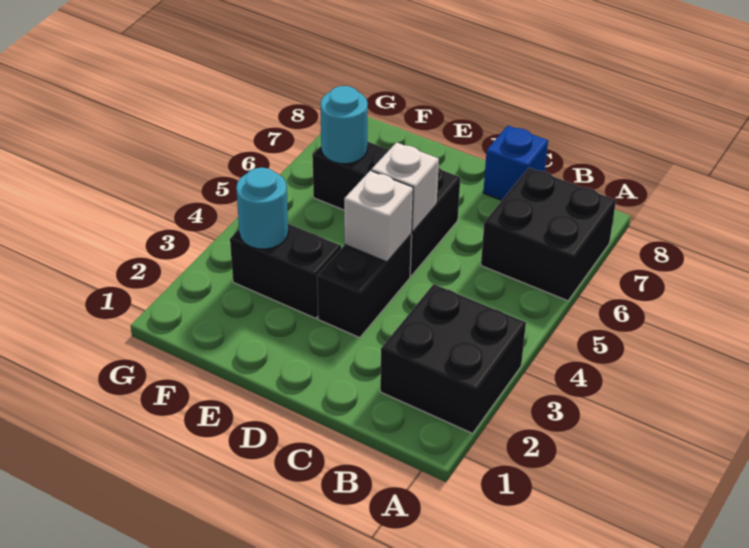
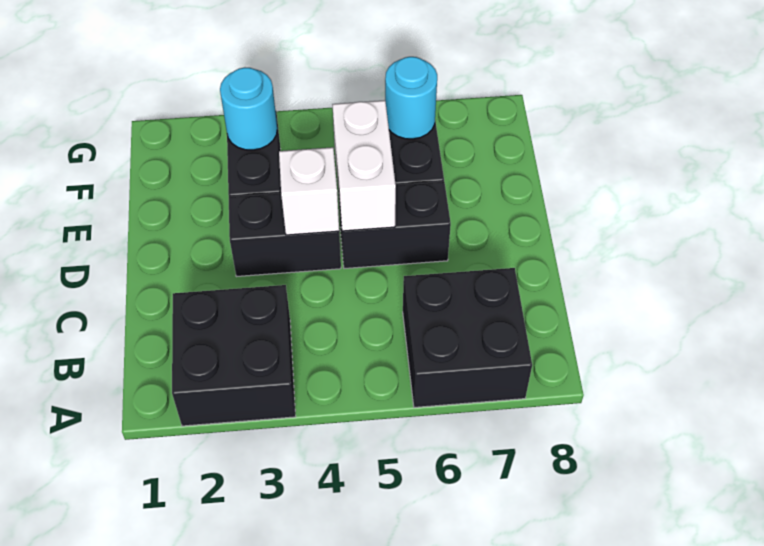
blue 1x1 brick [483,126,548,200] -> none
white 1x1 brick [372,142,439,232] -> white 1x2 brick [332,100,396,231]

